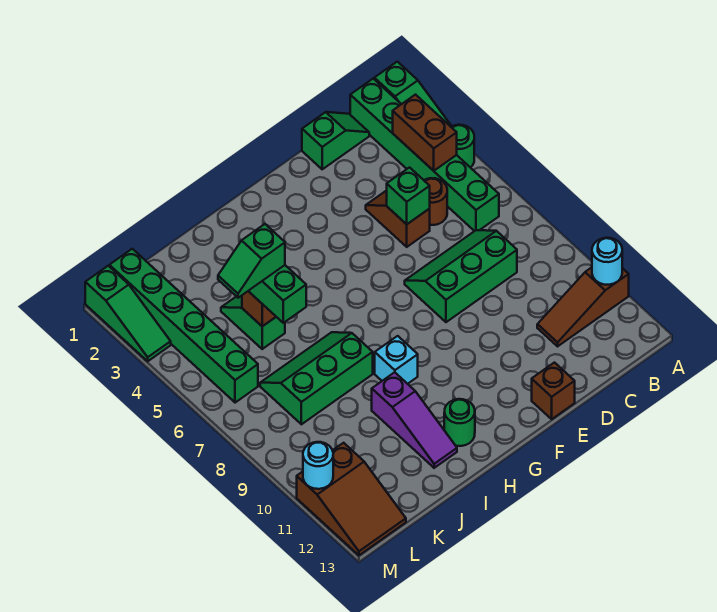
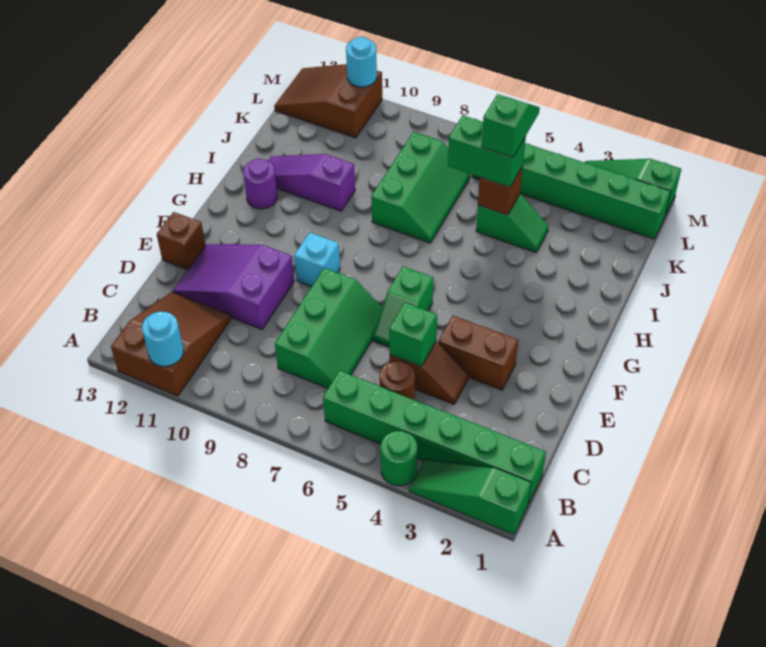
brown 1x3 slope [537,267,629,346] -> brown 2x3 slope [111,292,231,396]
brown 1x2 brick [393,95,457,171] -> brown 1x2 brick moved to [438,316,518,390]
green 1x2 slope [302,112,369,169] -> green 1x2 slope moved to [373,266,433,347]
none -> purple 2x3 slope [173,244,294,330]
cyan 1x1 brick [375,336,418,384] -> cyan 1x1 brick moved to [294,232,340,287]
green 1x1 round brick [444,399,475,446] -> purple 1x1 round brick [243,159,277,209]

